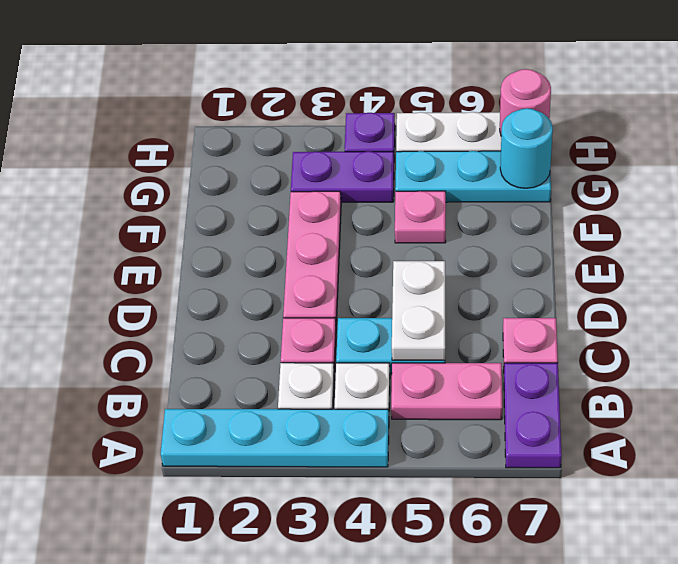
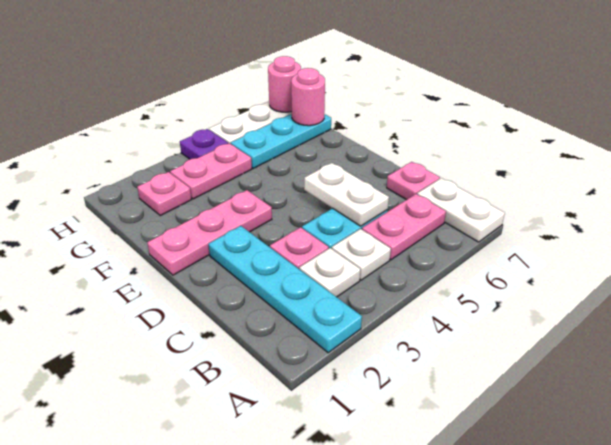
cyan 1x4 plate [161,409,389,467] -> cyan 1x4 plate turned to [209,226,362,353]
purple 1x2 plate [504,363,562,468] -> white 1x2 plate [417,178,505,242]
pink 1x3 plate [283,191,341,324] -> pink 1x3 plate turned to [147,190,272,275]
pink 1x1 plate [395,191,446,243] -> pink 1x1 plate moved to [137,172,192,216]
purple 1x2 plate [291,151,394,202] -> pink 1x2 plate [170,143,252,199]
cyan 1x1 round brick [500,108,553,188] -> pink 1x1 round brick [291,68,325,126]

